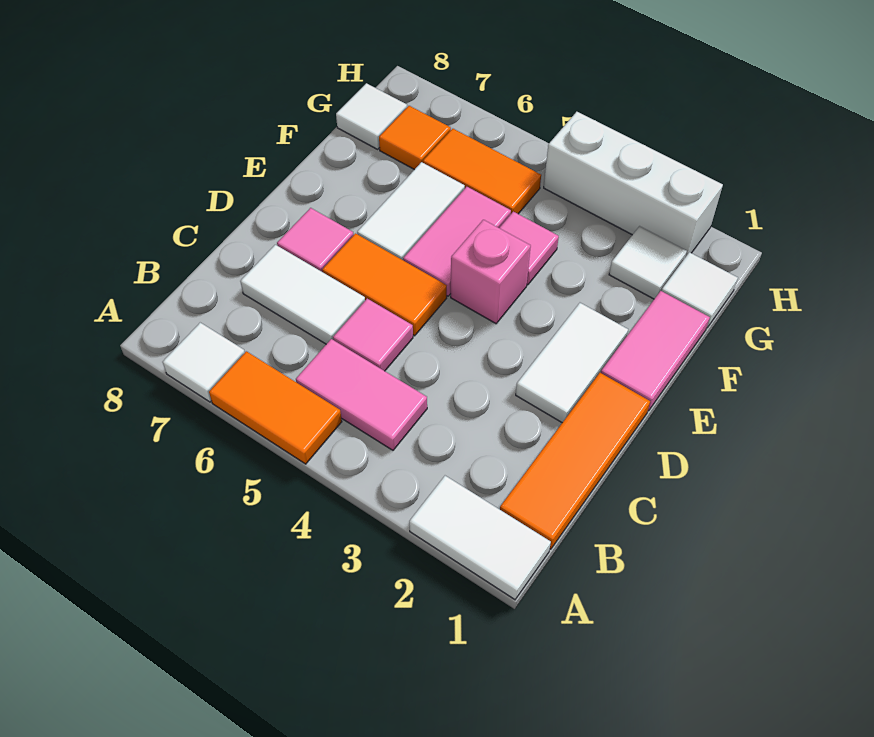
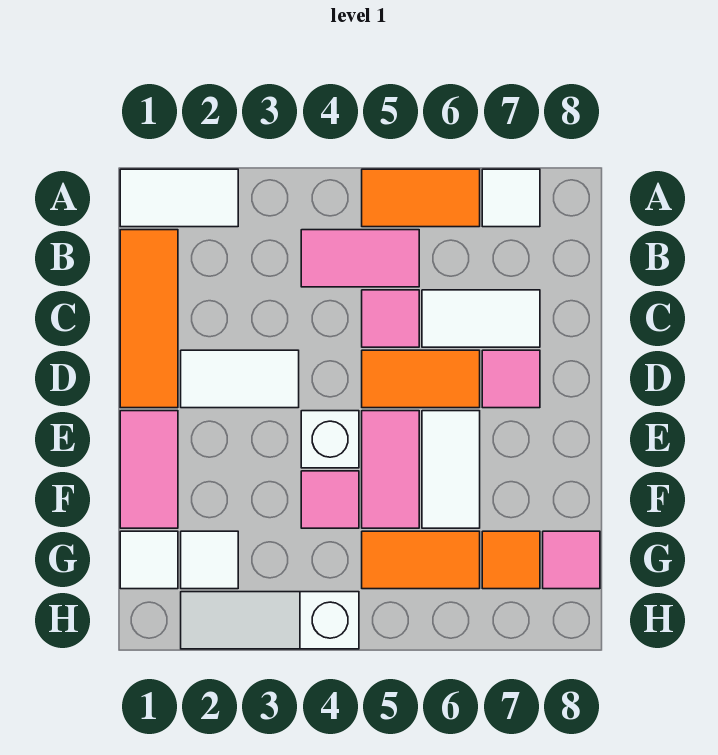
white 1x2 tile [516,303,628,423] -> white 1x2 tile turned to [181,350,299,408]
pink 1x1 brick [451,220,531,324] -> white 1x1 brick [301,411,359,468]
white 1x1 tile [336,83,407,149] -> pink 1x1 tile [543,531,600,589]
white 1x3 brick [544,112,723,257] -> white 1x3 slope [181,592,359,649]

